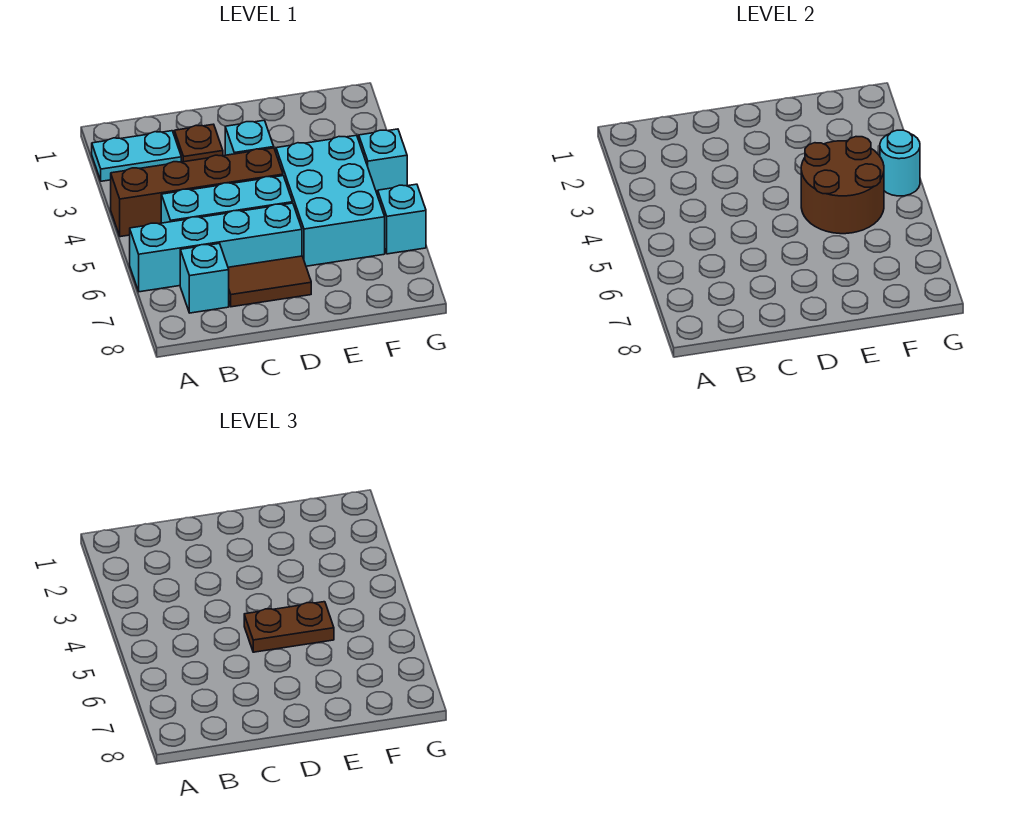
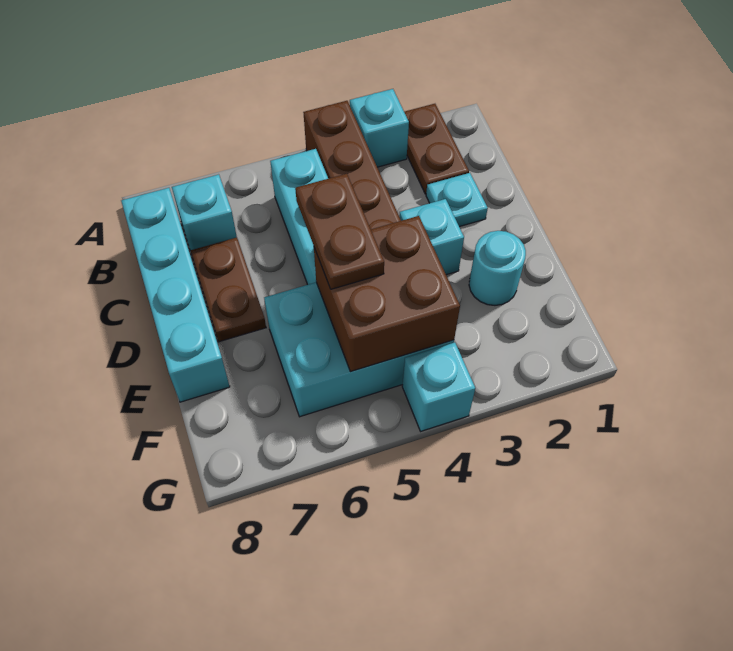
cyan 1x2 plate [92,131,181,181] -> brown 1x2 plate [404,104,469,194]
cyan 1x4 brick [130,203,302,292] -> cyan 1x4 brick moved to [121,188,230,402]
brown 1x1 plate [174,124,223,162] -> cyan 1x1 plate [426,173,488,227]
brown 1x2 tile [228,256,311,307] -> brown 1x2 plate [191,238,266,342]
brown 2x2 round brick [801,137,884,234] -> brown 2x2 brick [314,216,460,372]
cyan 1x1 round brick [880,130,920,196] -> cyan 1x1 round brick moved to [469,231,526,305]
cyan 1x1 brick [378,184,426,254] -> cyan 1x1 brick moved to [350,89,409,167]

